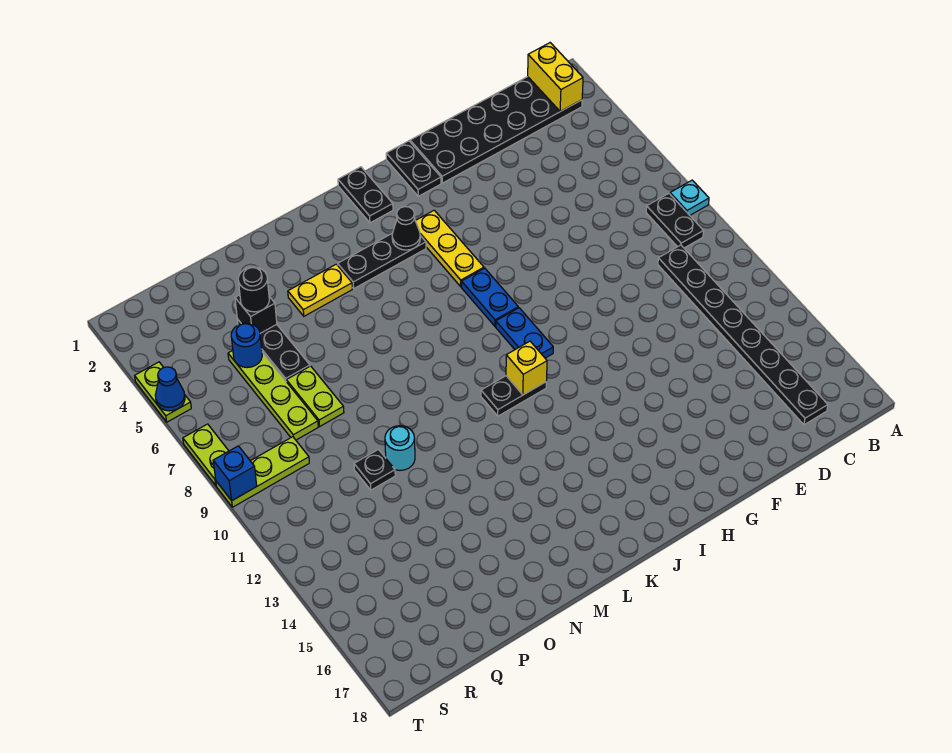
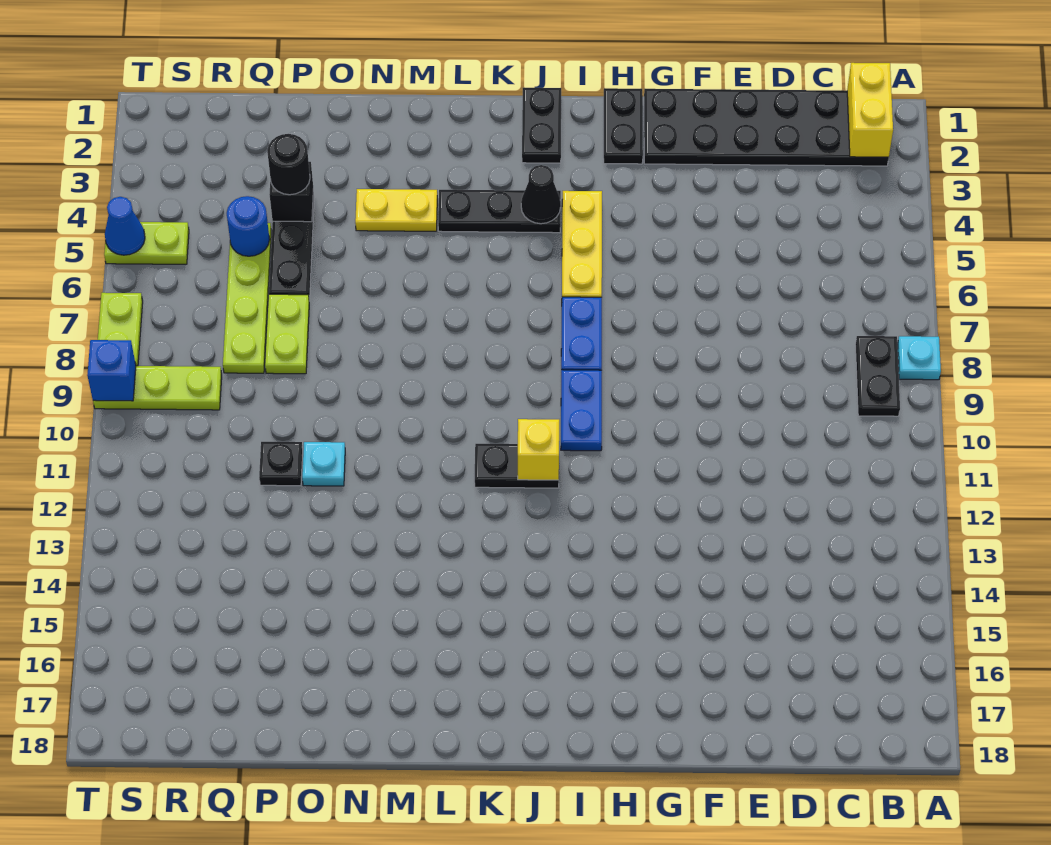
black 1x8 plate [658,245,828,425] -> none
cyan 1x1 round brick [385,426,415,470] -> cyan 1x1 plate [302,442,345,486]
lime 1x2 plate [135,362,191,422] -> lime 1x2 plate turned to [104,222,189,264]

